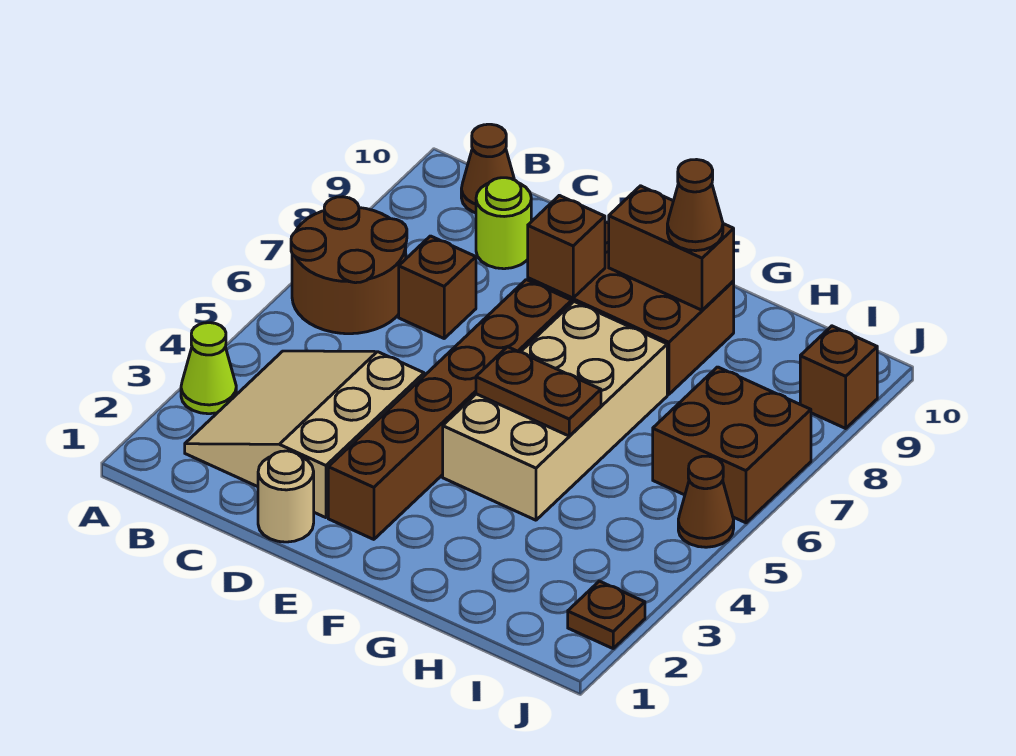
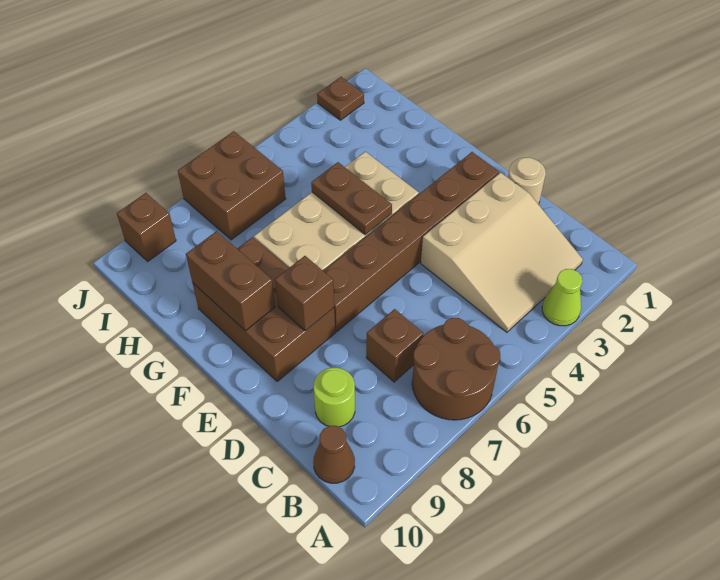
brown 1x1 cone [667,160,723,251] -> none
brown 1x1 cone [678,456,734,547] -> none

